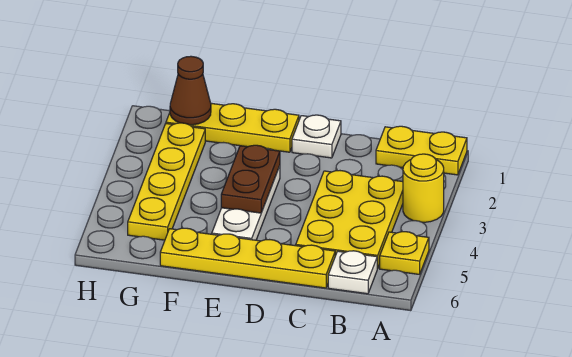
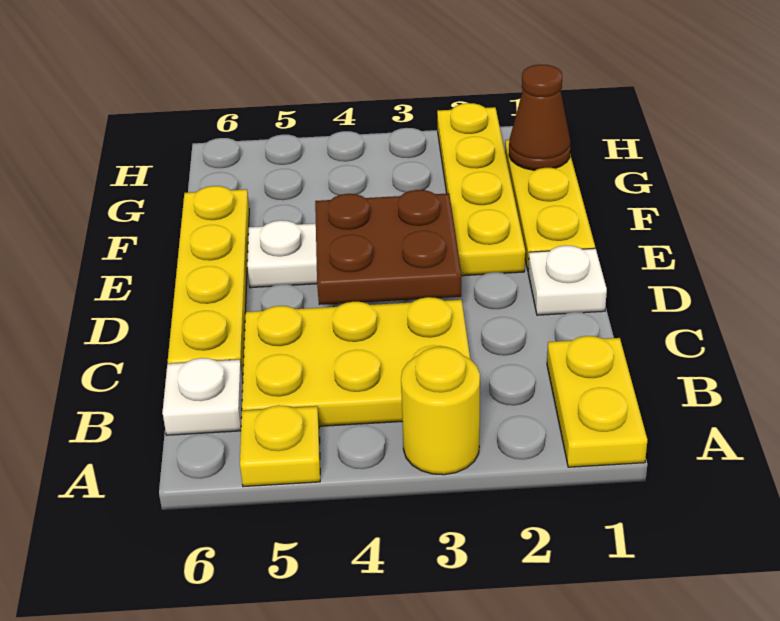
brown 1x2 plate [221,145,280,213] -> brown 2x2 plate [315,190,461,305]
yellow 1x4 plate [128,123,205,240] -> yellow 1x4 plate turned to [437,103,525,276]

